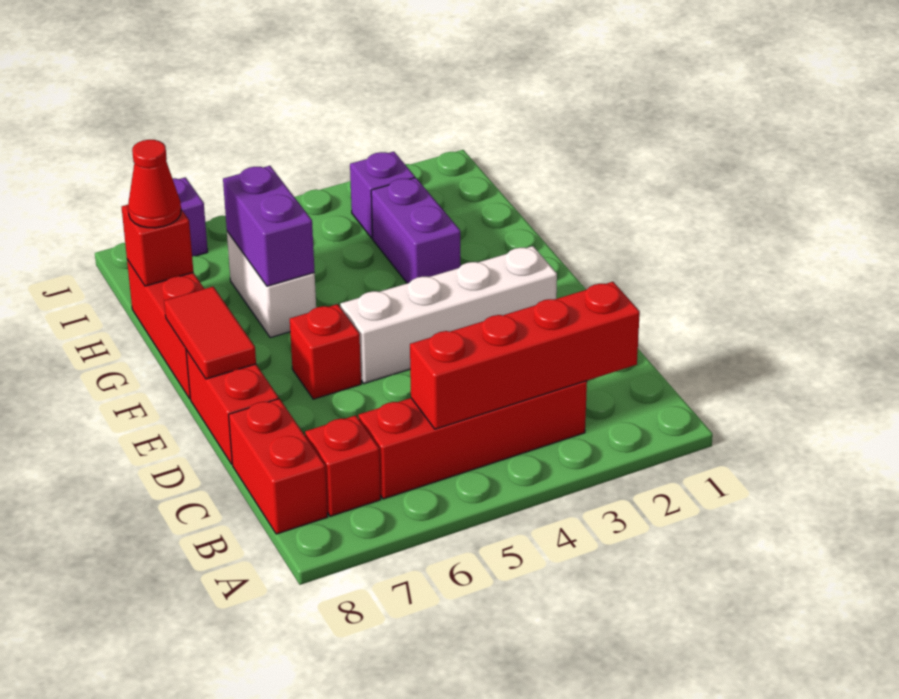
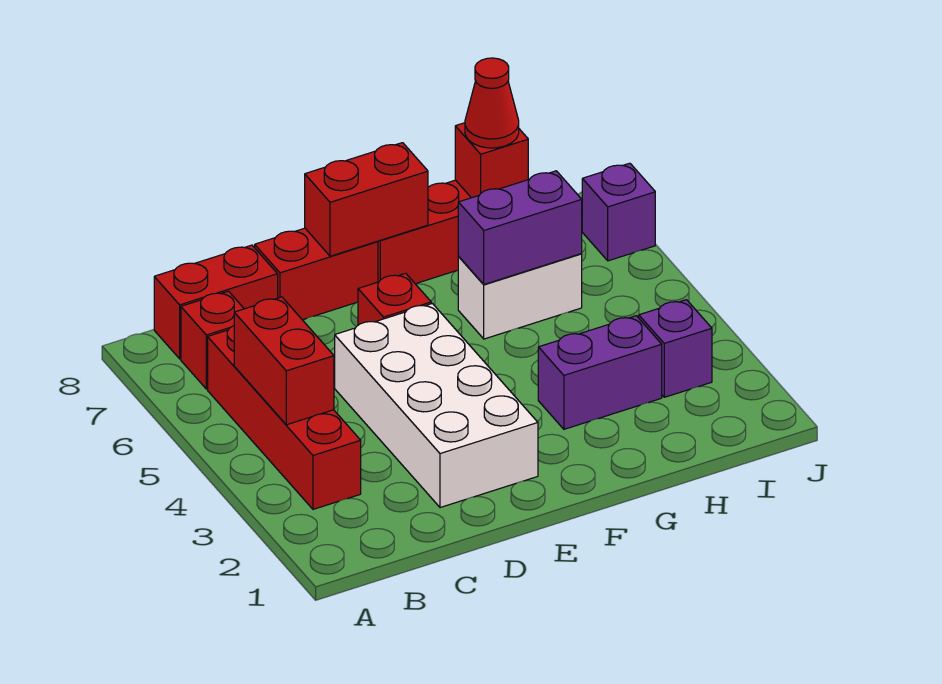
red 1x4 brick [410,282,640,429] -> red 1x2 brick [234,297,334,425]
white 1x4 brick [340,246,557,383] -> white 2x4 brick [335,304,538,508]
red 1x2 tile [164,287,256,379] -> red 1x2 brick [305,143,428,256]

